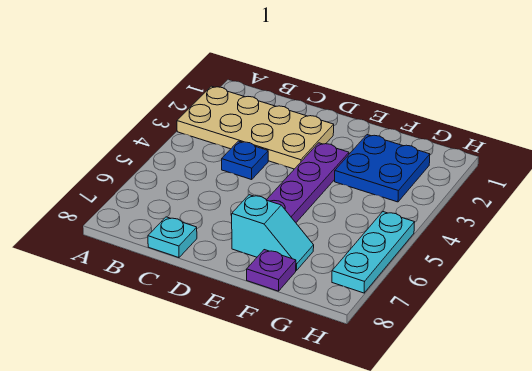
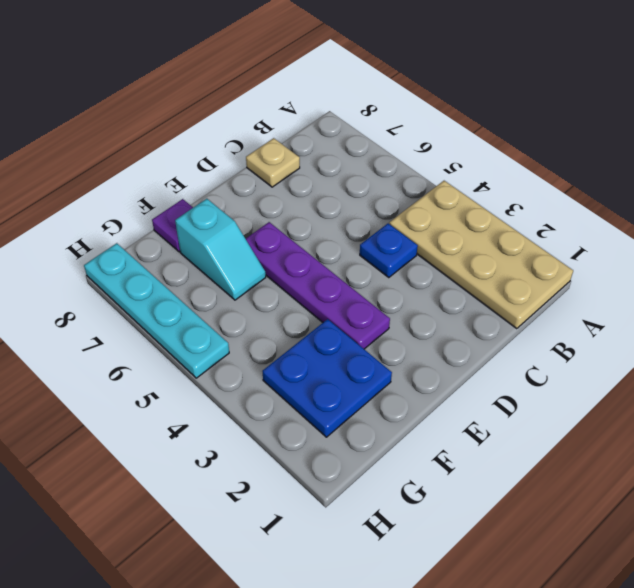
tan 2x4 plate [177,86,334,169] -> tan 2x4 plate turned to [389,181,573,329]
cyan 1x1 plate [148,217,197,258] -> tan 1x1 plate [246,138,300,187]
cyan 1x2 slope [232,195,314,271] -> cyan 1x2 slope turned to [175,199,266,300]
cyan 1x3 plate [332,212,415,293] -> cyan 1x4 plate [84,243,229,378]

